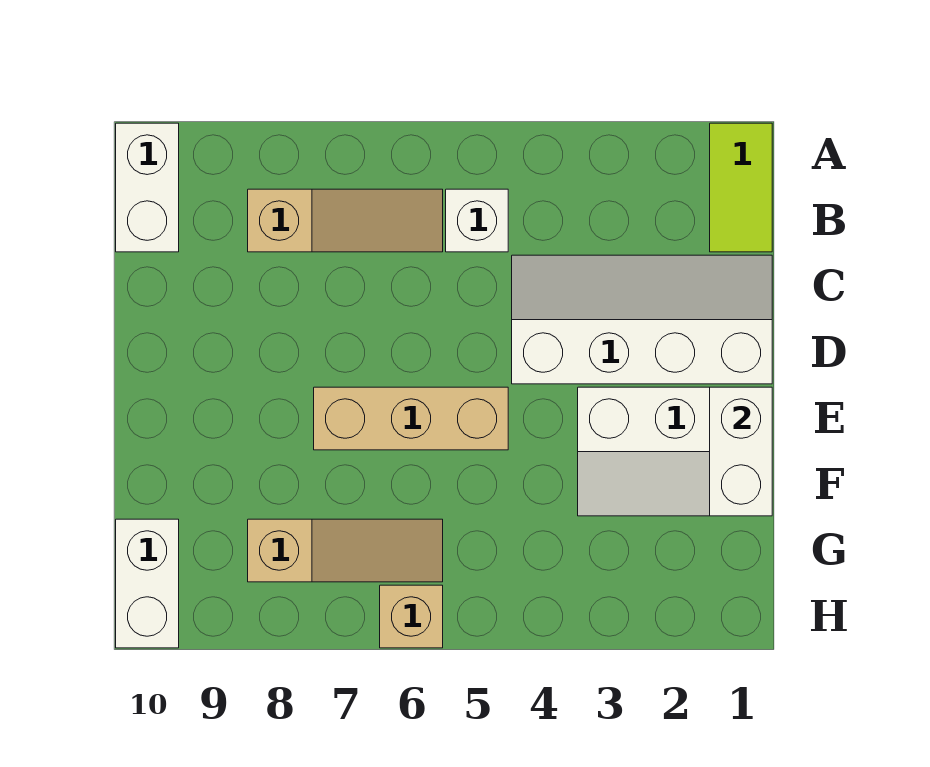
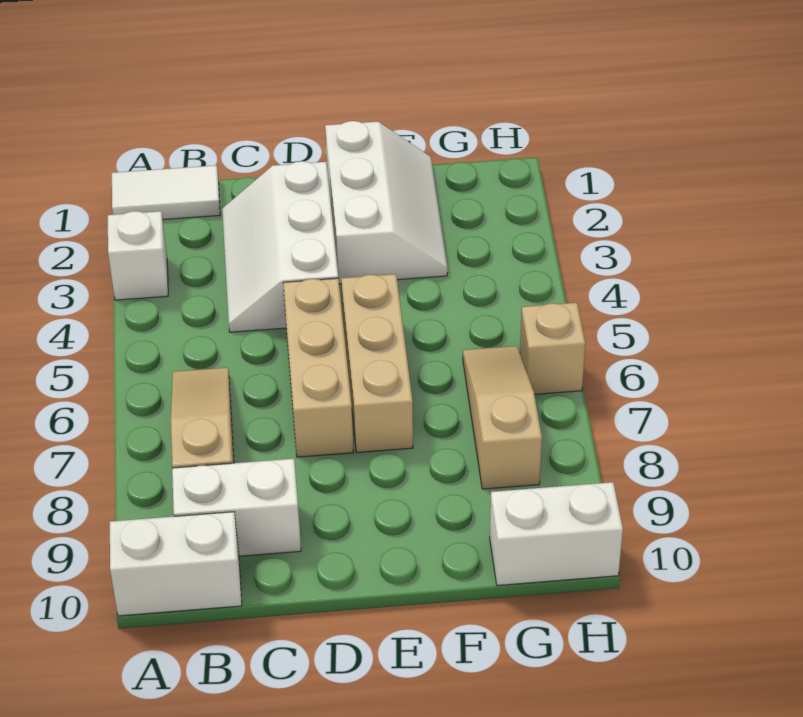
lime 1x2 tile [710,123,772,252] -> white 1x2 tile [112,165,220,220]
white 1x1 brick [446,189,508,252] -> white 1x1 brick moved to [108,211,168,300]
white 2x4 slope [512,255,772,384] -> white 2x3 slope [222,161,338,332]
none -> tan 1x3 brick [283,278,354,457]
white 1x2 brick [710,387,772,516] -> white 1x2 brick moved to [172,459,301,556]

